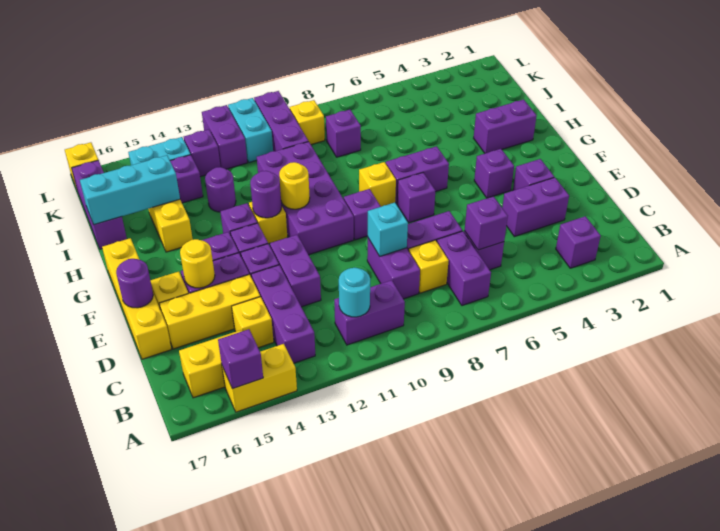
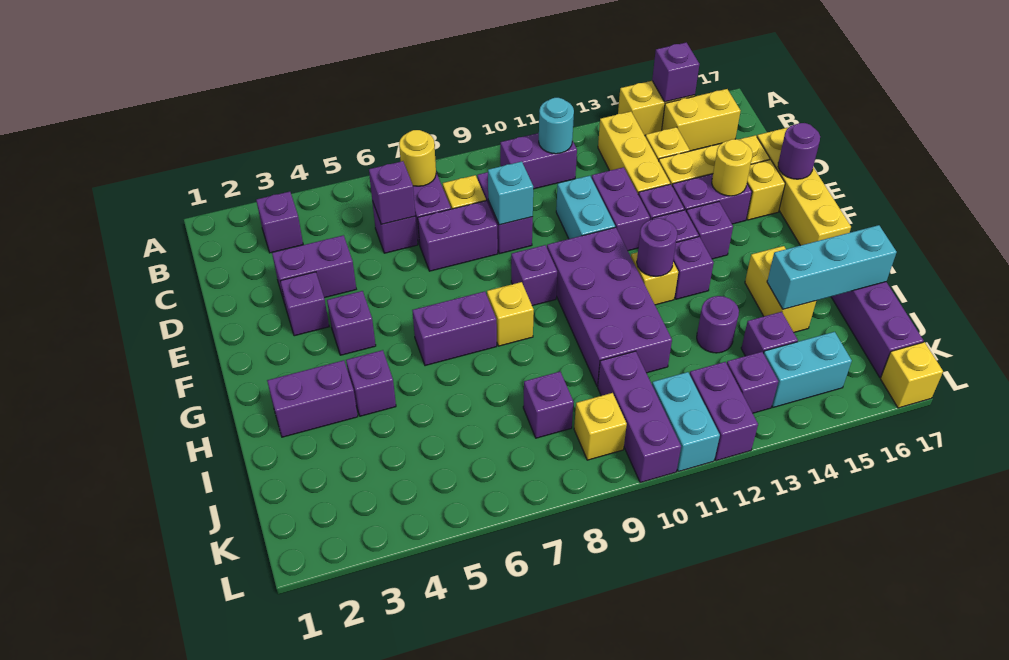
purple 1x3 brick [251,265,315,363] -> yellow 1x3 brick [598,111,670,194]
none -> cyan 1x2 brick [556,176,615,239]
purple 1x1 brick [397,173,435,223] -> purple 1x1 brick moved to [346,350,396,416]
yellow 1x1 round brick [279,162,310,209] -> yellow 1x1 round brick moved to [399,130,436,186]

